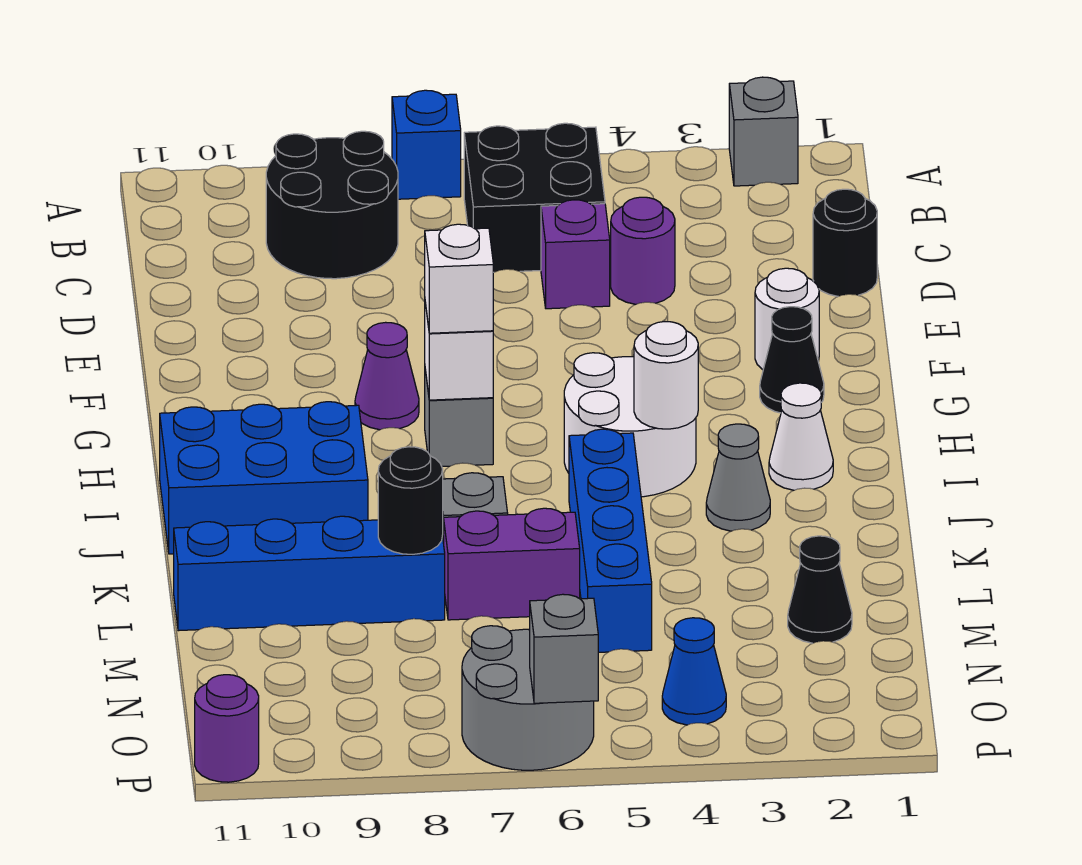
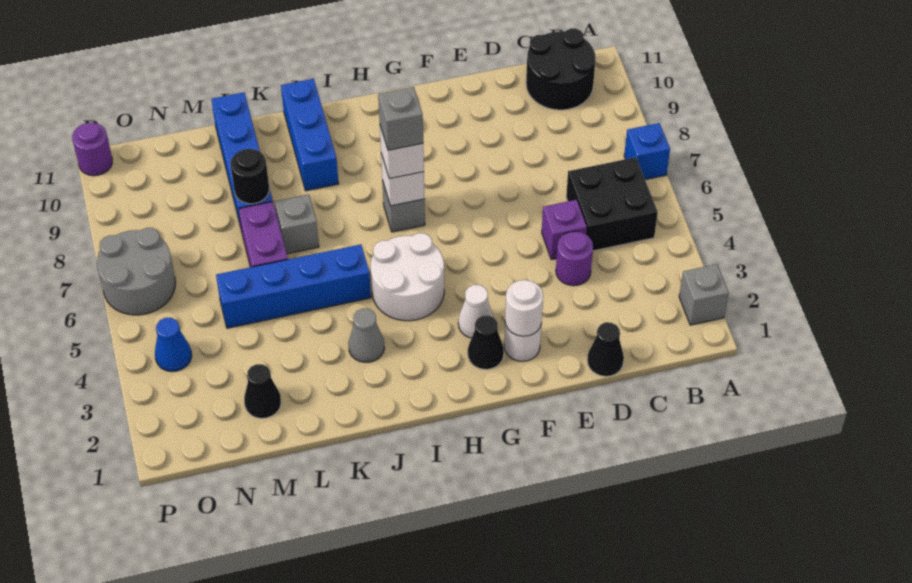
black 2x2 round brick [266,131,398,279] -> black 2x2 round brick moved to [526,28,596,110]
black 1x1 round brick [813,189,877,296] -> black 1x1 cone [587,322,624,376]
purple 1x1 cone [355,322,419,430] -> none
white 1x1 cone [769,383,833,490] -> white 1x1 cone moved to [458,285,493,338]
white 1x1 round brick [634,322,698,429] -> white 1x1 round brick moved to [505,280,543,336]
blue 2x3 brick [160,402,368,554] -> blue 1x3 brick [281,79,339,191]
grey 1x1 brick [530,594,598,703] -> grey 1x1 brick moved to [378,87,423,150]

